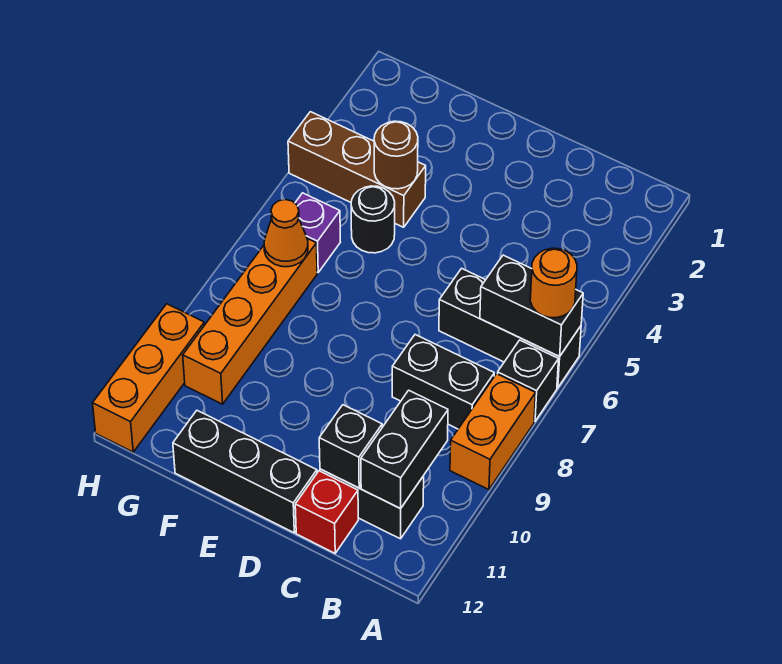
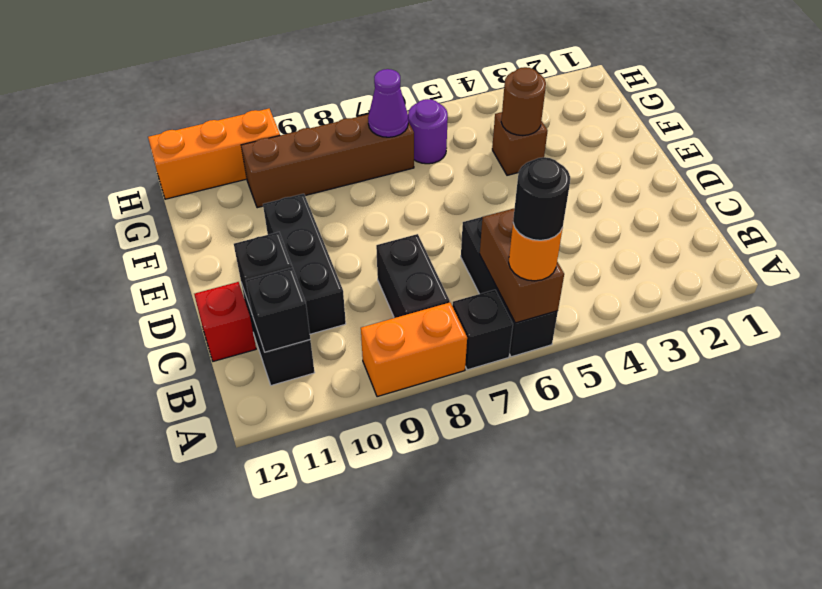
black 1x2 brick [480,255,583,357] -> brown 1x2 brick [480,209,564,323]
black 1x2 brick [361,390,448,509] -> black 1x1 brick [246,268,310,352]
black 1x3 brick [173,411,317,533] -> black 1x3 brick moved to [263,194,346,334]
brown 1x3 brick [288,112,426,227] -> brown 1x1 brick [492,112,547,175]
black 1x1 round brick [351,186,395,253] -> black 1x1 round brick moved to [513,157,570,240]
purple 1x1 brick [295,193,340,272] -> purple 1x1 round brick [408,99,448,164]
orange 1x4 brick [183,239,317,404] -> brown 1x4 brick [241,114,414,208]
orange 1x1 cone [264,200,308,267] -> purple 1x1 cone [368,69,408,137]

